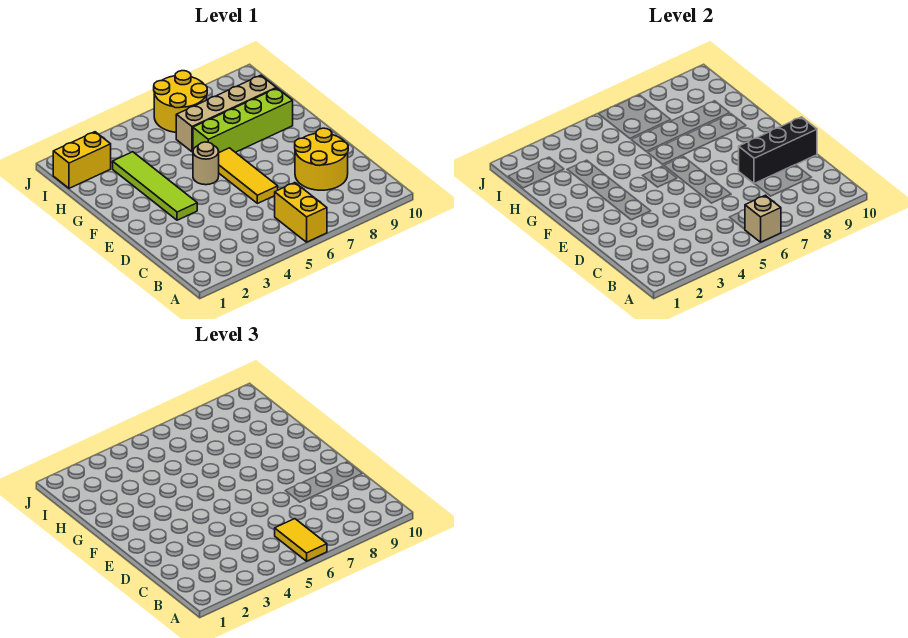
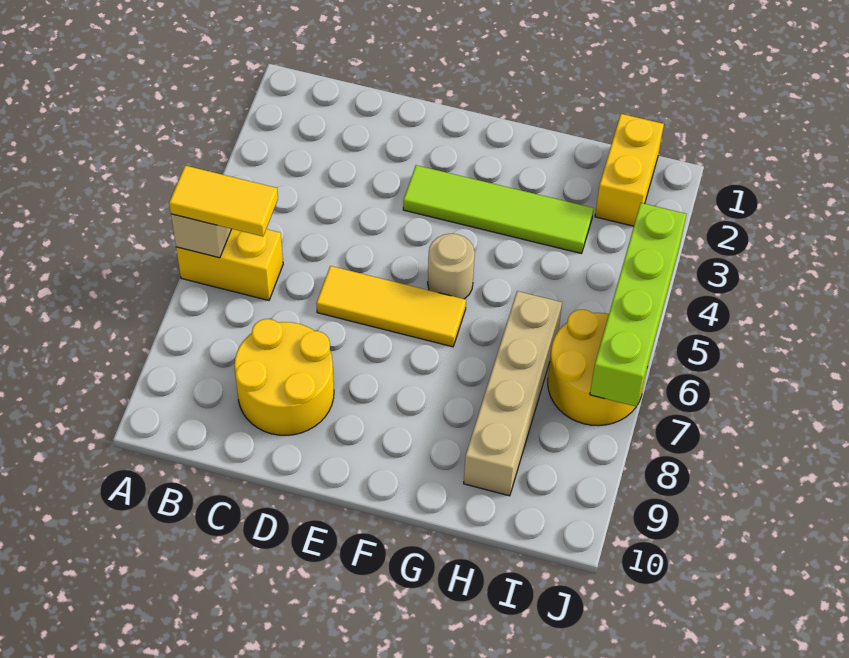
black 1x3 brick [739,117,817,184] -> none
lime 1x4 brick [193,88,293,152] -> lime 1x4 brick moved to [590,203,686,407]

